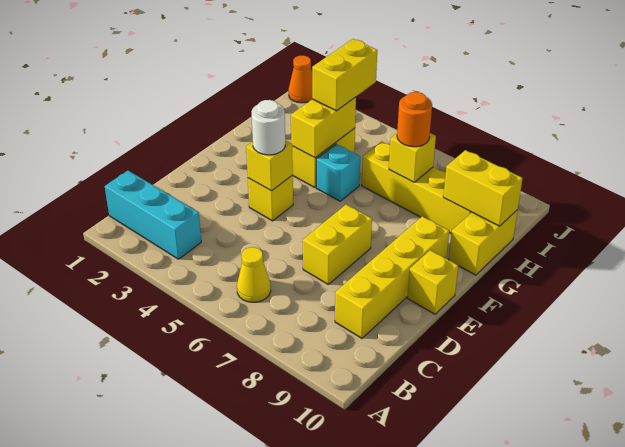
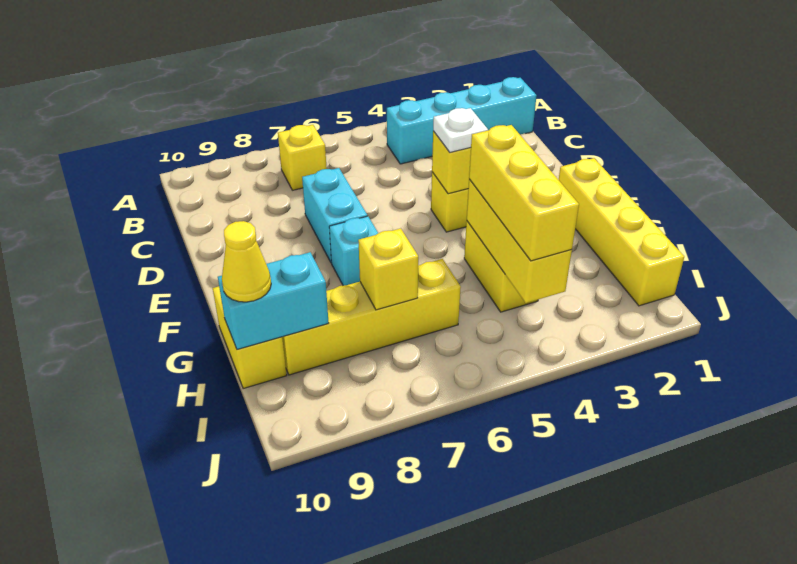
cyan 1x3 brick [105,171,201,259] -> cyan 1x4 brick [387,77,537,164]
yellow 1x1 cone [237,247,271,302] -> yellow 1x1 cone moved to [222,221,271,302]
yellow 1x4 brick [335,216,449,338] -> yellow 1x4 brick moved to [559,158,684,306]
yellow 1x2 brick [303,204,372,285] -> cyan 1x2 brick [302,168,367,263]
white 1x1 round brick [251,100,285,155] -> white 1x1 plate [433,108,488,152]
yellow 1x1 brick [408,250,458,314] -> yellow 1x1 brick moved to [278,125,327,190]
yellow 1x2 brick [291,97,356,158] -> yellow 1x3 brick [467,179,572,303]
cyan 1x1 brick [316,144,360,201] -> cyan 1x1 brick moved to [329,216,378,286]
yellow 1x2 brick [312,39,377,111] -> yellow 1x3 brick [469,125,579,261]
orange 1x1 round brick [397,92,432,147] -> none
yellow 1x2 brick [443,150,523,226] -> cyan 1x2 brick [218,252,329,349]
orange 1x1 cone [288,55,312,103] -> none

